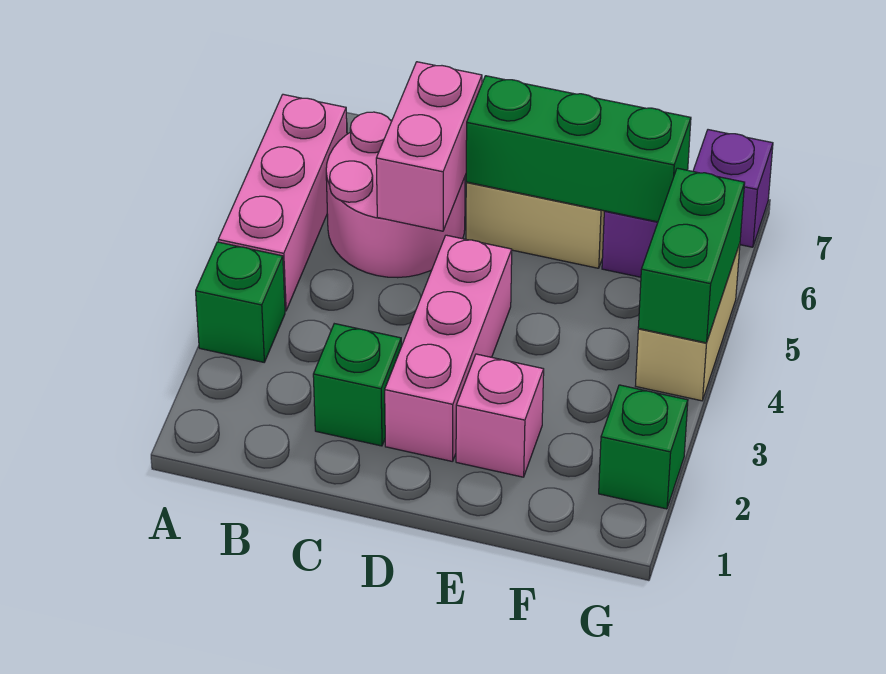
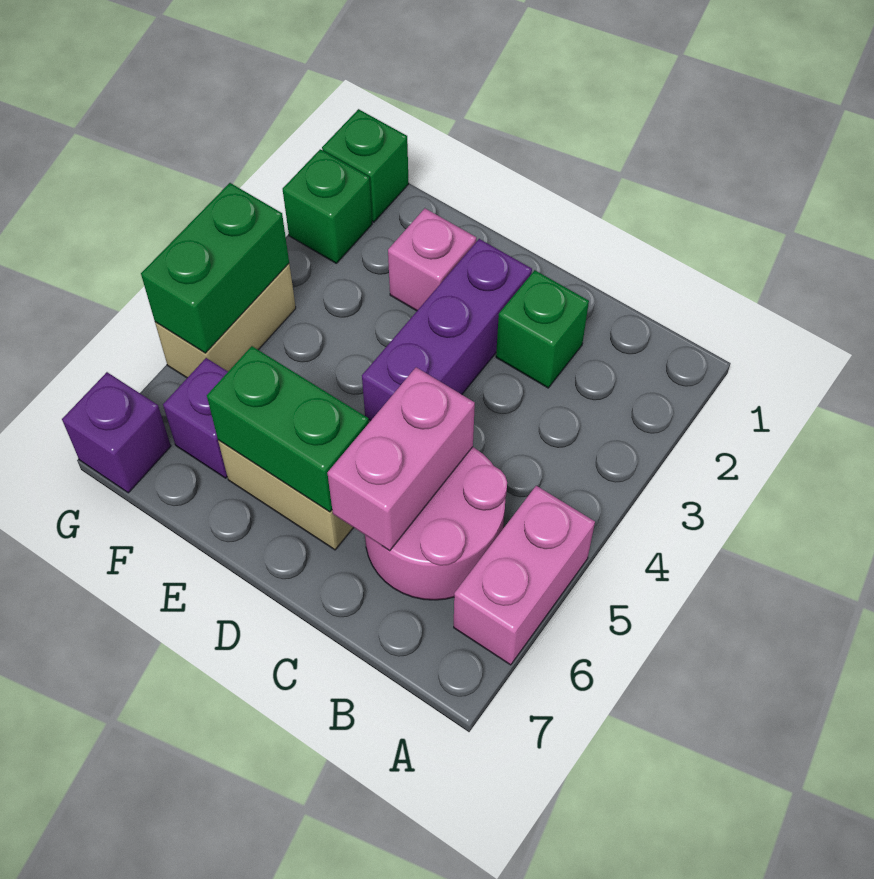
green 1x1 brick [196,242,285,362] -> green 1x1 brick moved to [322,109,409,222]
pink 1x3 brick [218,94,347,311] -> pink 1x2 brick [454,486,595,665]
pink 1x3 brick [385,235,512,462] -> purple 1x3 brick [362,239,532,421]
green 1x3 brick [466,76,691,222] -> green 1x2 brick [207,346,369,512]

